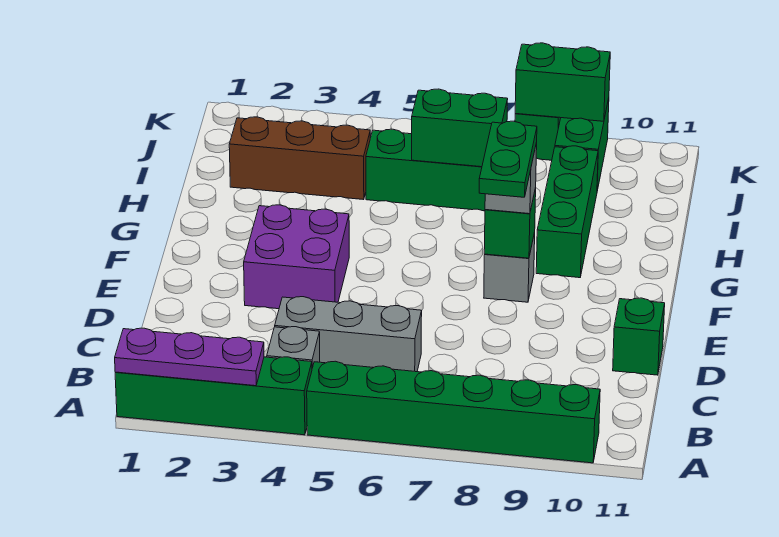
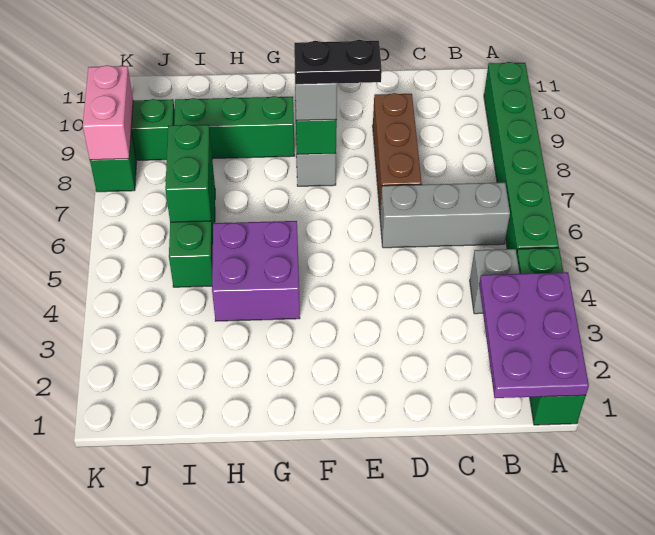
purple 1x3 plate [115,328,264,386] -> purple 2x3 plate [479,272,589,398]
grey 1x3 brick [275,297,422,372] -> grey 1x3 brick turned to [380,182,510,248]
green 1x1 brick [613,298,665,375] -> none
purple 2x2 brick [244,205,349,309] -> purple 2x2 brick moved to [212,221,300,321]
green 1x2 plate [479,121,537,197] -> black 1x2 plate [294,40,382,84]
brown 1x3 brick [229,117,370,200] -> brown 1x3 brick moved to [373,93,422,210]
green 1x2 brick [515,43,610,121] -> pink 1x2 brick [83,65,133,160]

